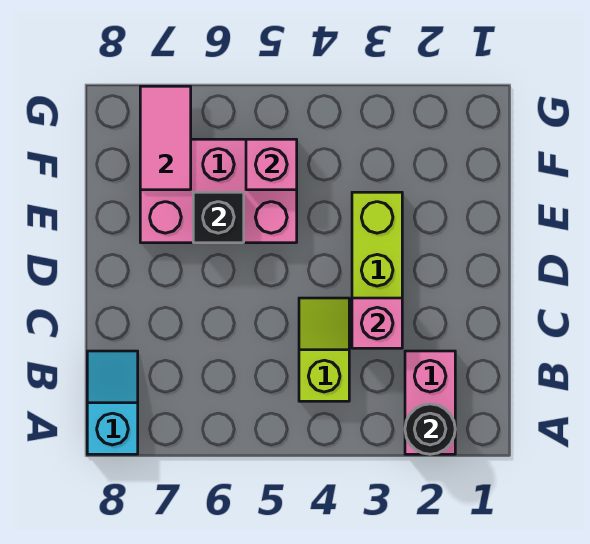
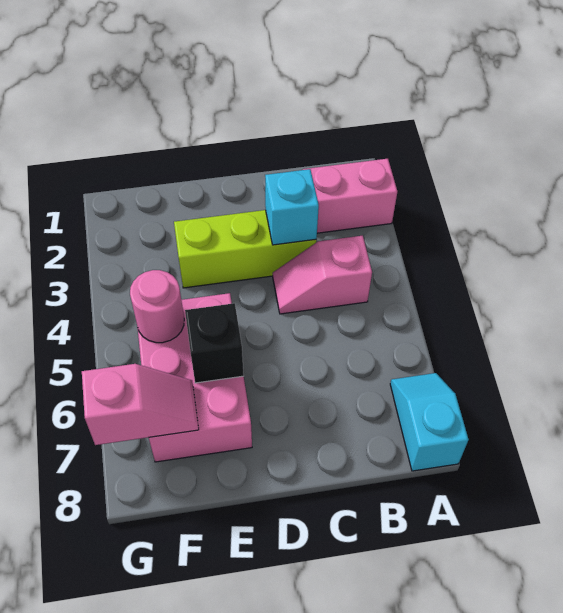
black 1x1 round brick [405,404,455,454] -> none
cyan 1x2 slope [87,351,138,454] -> cyan 1x2 slope turned to [390,373,469,471]
lime 1x2 slope [299,298,349,401] -> pink 1x2 slope [273,236,372,314]
pink 1x1 brick [352,298,402,348] -> cyan 1x1 brick [265,169,319,245]
pink 1x1 brick [246,139,297,190] -> pink 1x1 round brick [130,270,184,343]
pink 1x2 tile [140,86,191,190] -> pink 1x2 slope [82,364,199,445]

